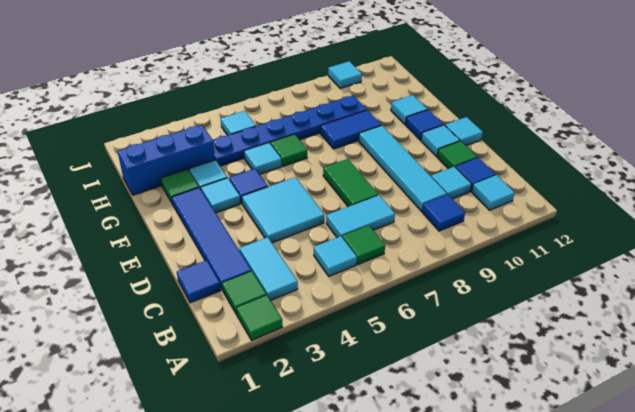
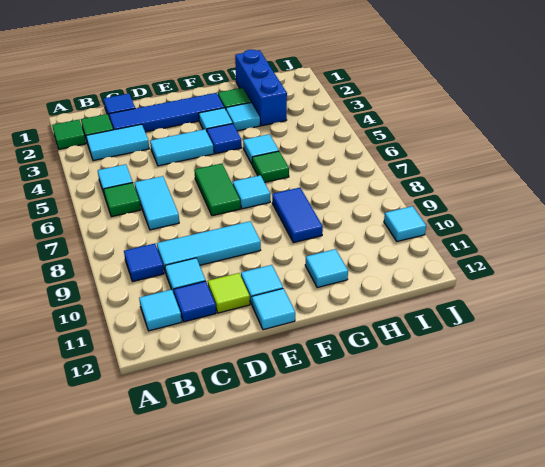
cyan 1x4 tile [359,125,447,211] -> cyan 1x3 tile [157,221,261,273]
cyan 2x2 tile [242,177,324,243] -> cyan 1x2 tile [150,129,214,166]
green 1x2 tile [323,159,378,207] -> green 1x2 tile turned to [194,164,241,216]
green 1x1 tile [437,141,477,169] -> lime 1x1 tile [208,273,250,313]
blue 1x1 tile [406,110,443,140] -> none
blue 1x6 plate [213,95,367,166] -> none
cyan 1x1 tile [221,111,256,135] -> cyan 1x1 tile moved to [233,175,270,209]

